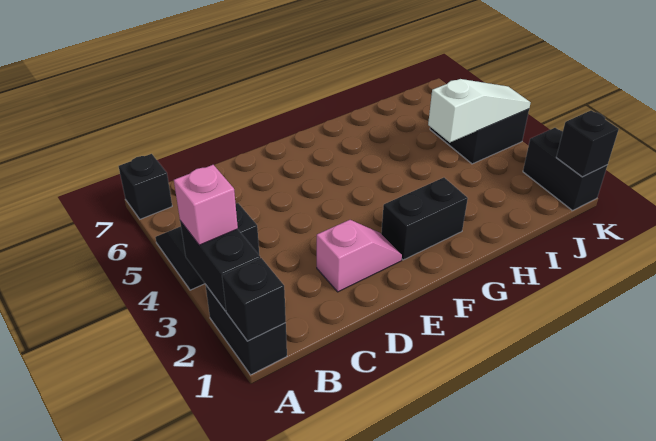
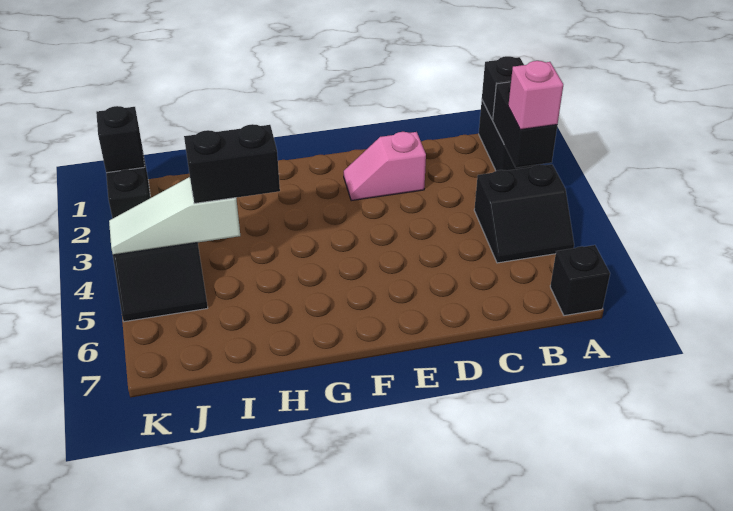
black 1x2 brick [381,178,468,260] -> black 1x2 brick moved to [184,124,280,203]

